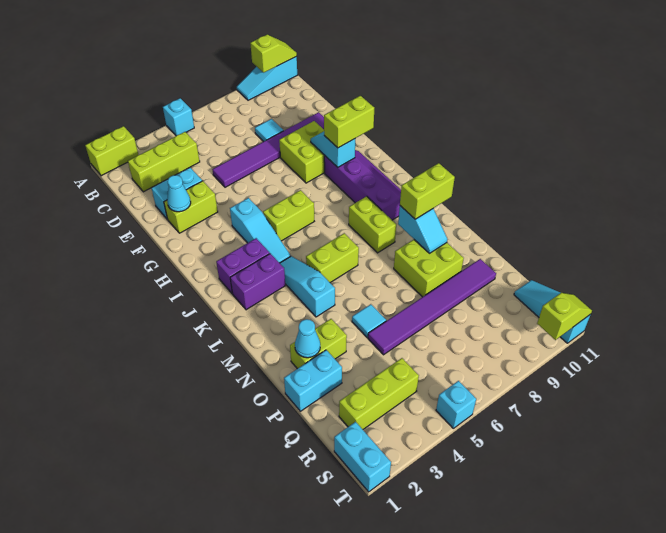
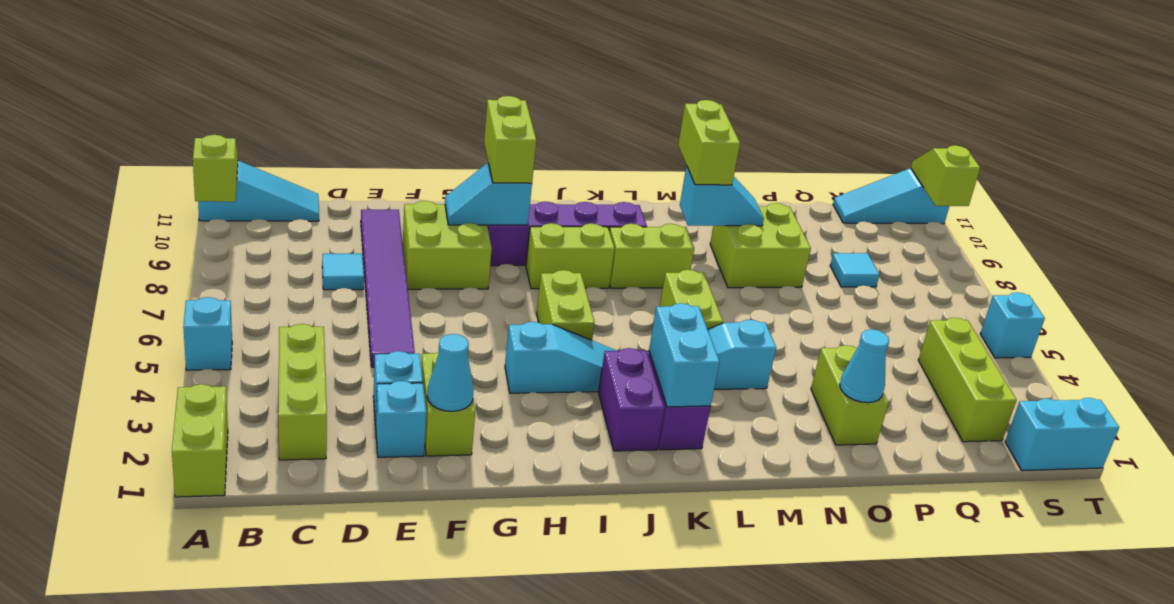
cyan 1x3 slope [237,57,297,100] -> cyan 1x3 slope turned to [198,161,319,221]
none -> lime 1x2 brick [526,223,615,289]
cyan 1x1 tile [352,304,386,337] -> cyan 1x1 tile moved to [830,253,879,287]
cyan 1x2 brick [284,350,342,411] -> cyan 1x2 brick moved to [649,303,720,407]
purple 1x6 tile [368,259,496,355] -> none

